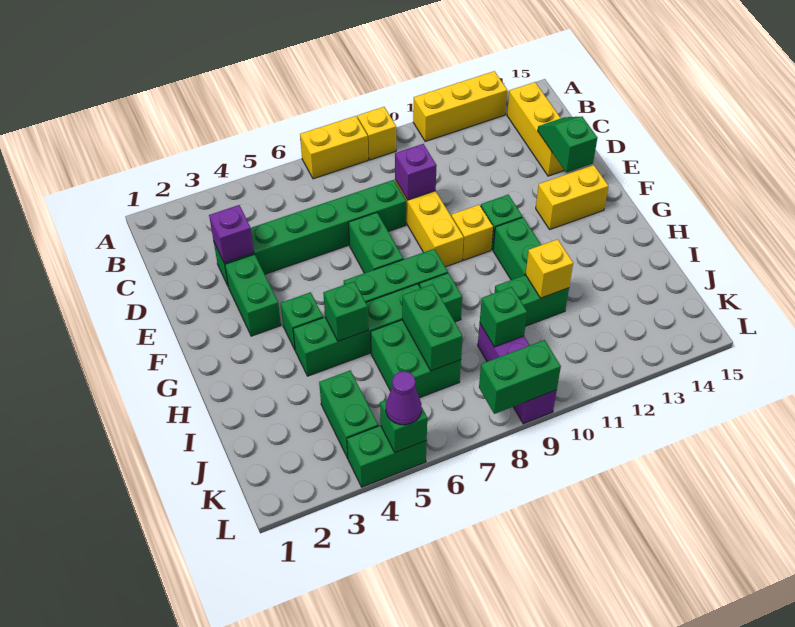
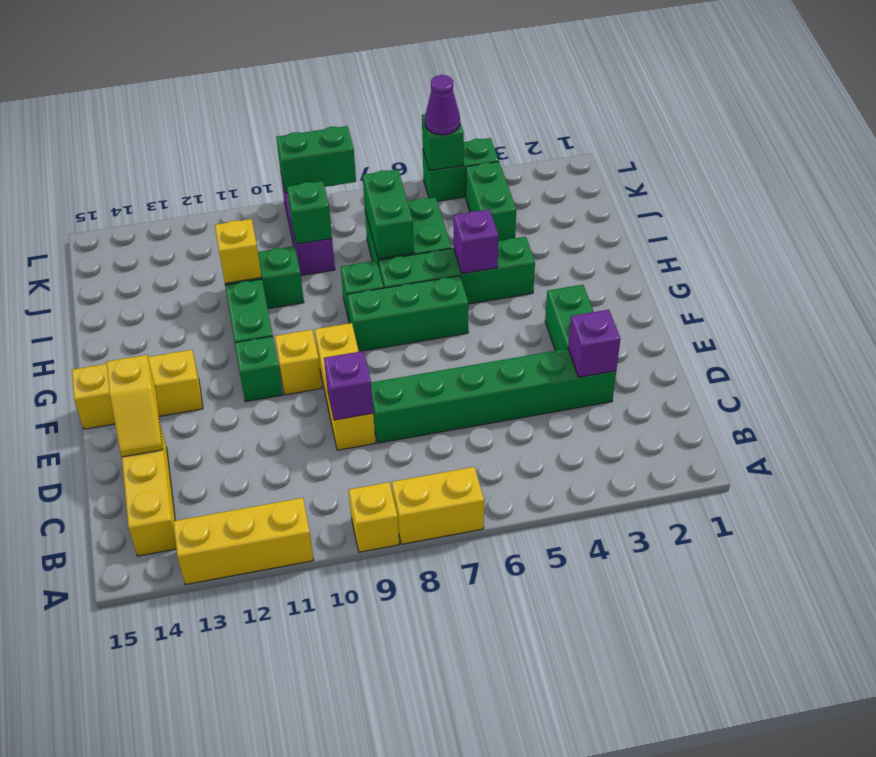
green 1x2 slope [538,117,597,173] -> yellow 1x2 slope [107,355,163,457]
green 1x2 brick [349,212,403,273] -> none
yellow 1x2 brick [536,165,608,229] -> yellow 1x3 brick [72,350,203,429]
green 1x1 brick [281,292,323,349] -> none
green 1x1 brick [323,282,368,341] -> purple 1x1 brick [453,209,499,274]

